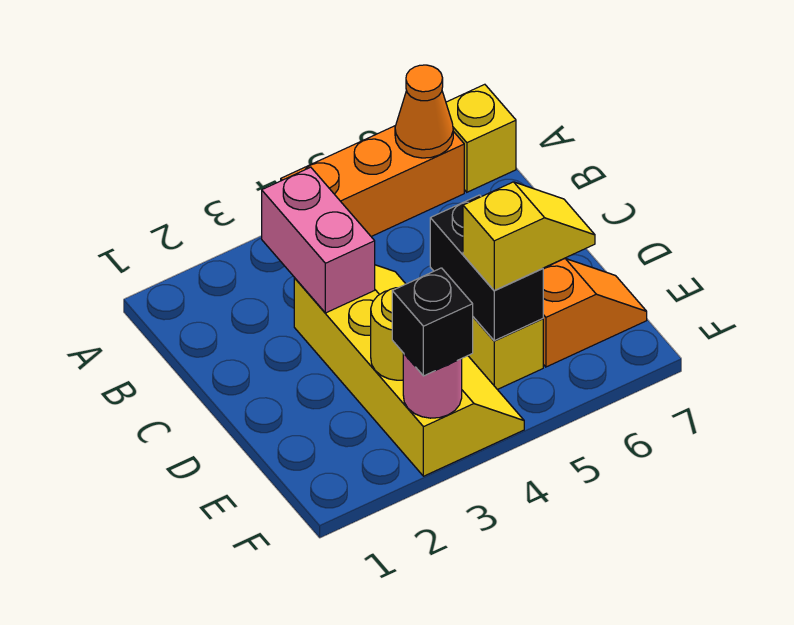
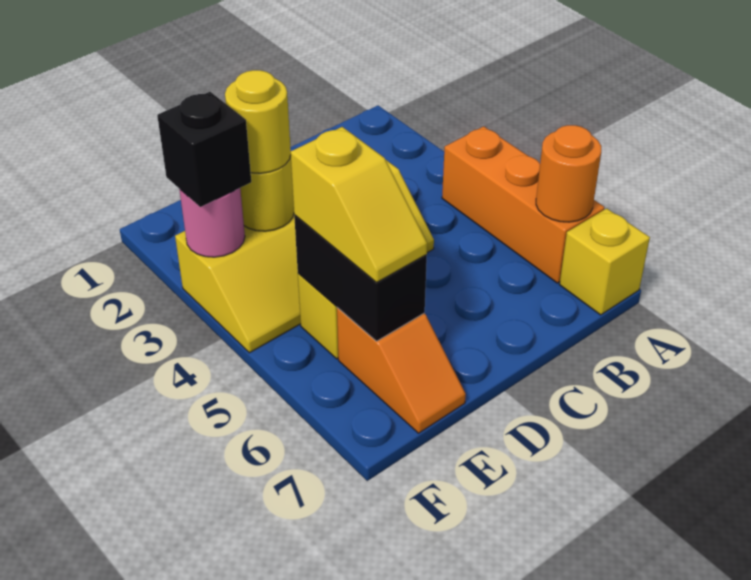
orange 1x1 cone [395,65,453,158] -> orange 1x1 round brick [536,125,601,222]
pink 1x2 brick [262,167,375,313] -> none
black 1x2 brick [430,195,543,341] -> black 1x2 brick turned to [294,215,427,341]
none -> yellow 1x1 round brick [225,70,291,173]

